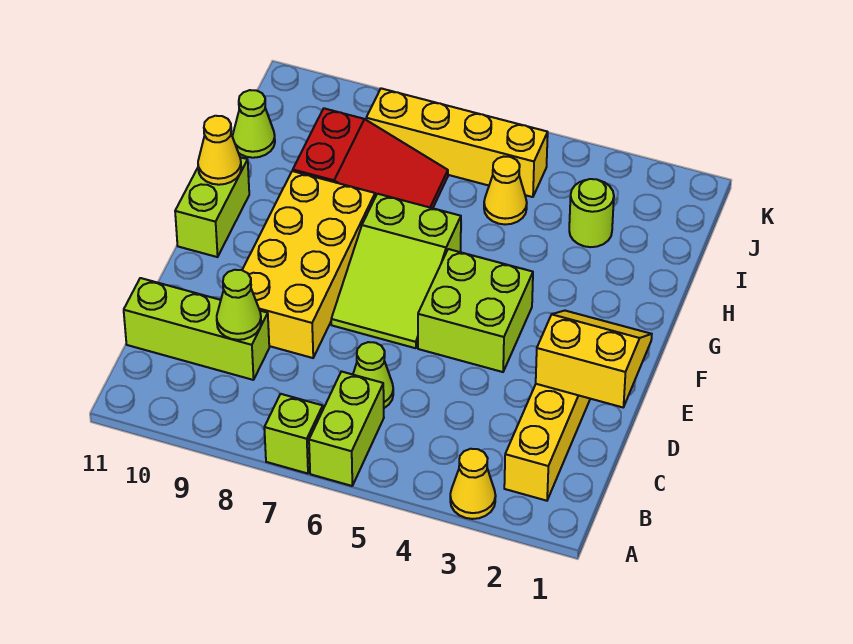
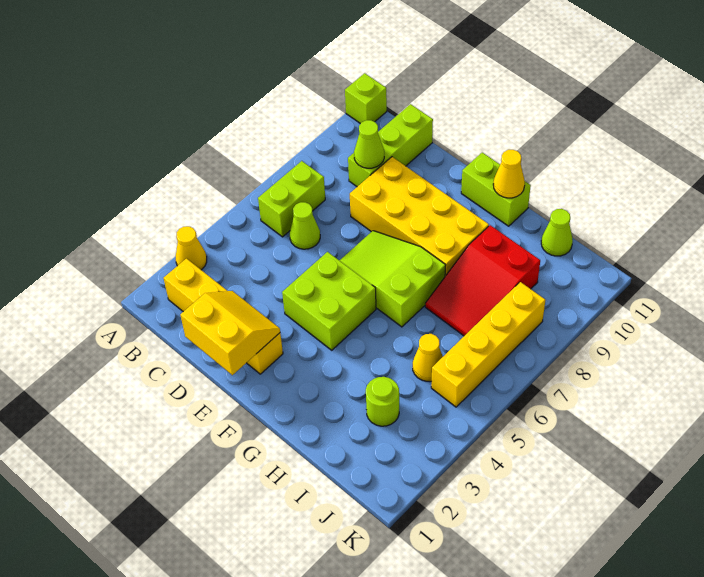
lime 1x2 brick [309,371,384,486] -> lime 1x2 brick turned to [258,161,325,237]
lime 1x1 brick [264,394,323,474] -> lime 1x1 brick moved to [345,73,387,124]
yellow 2x2 slope [536,311,652,407] -> yellow 2x2 slope turned to [180,291,280,375]

